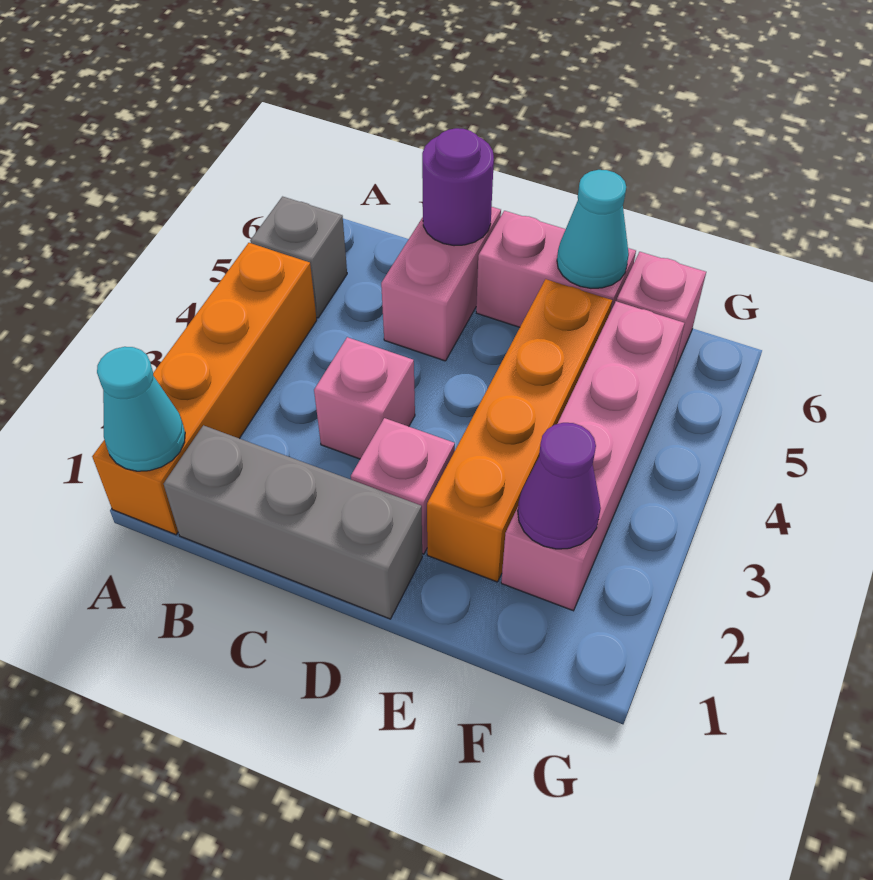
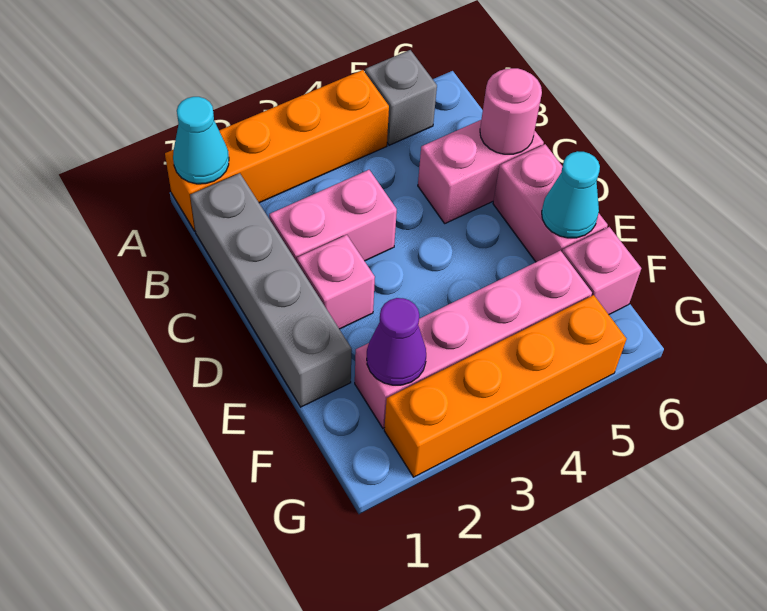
grey 1x3 brick [164,425,422,619] -> grey 1x4 brick [190,173,352,407]
pink 1x1 brick [314,337,415,459] -> pink 1x2 brick [269,170,397,262]
purple 1x1 round brick [422,128,494,246] -> pink 1x1 round brick [480,68,542,154]
orange 1x4 brick [427,279,612,582] -> orange 1x4 brick moved to [384,295,627,477]

